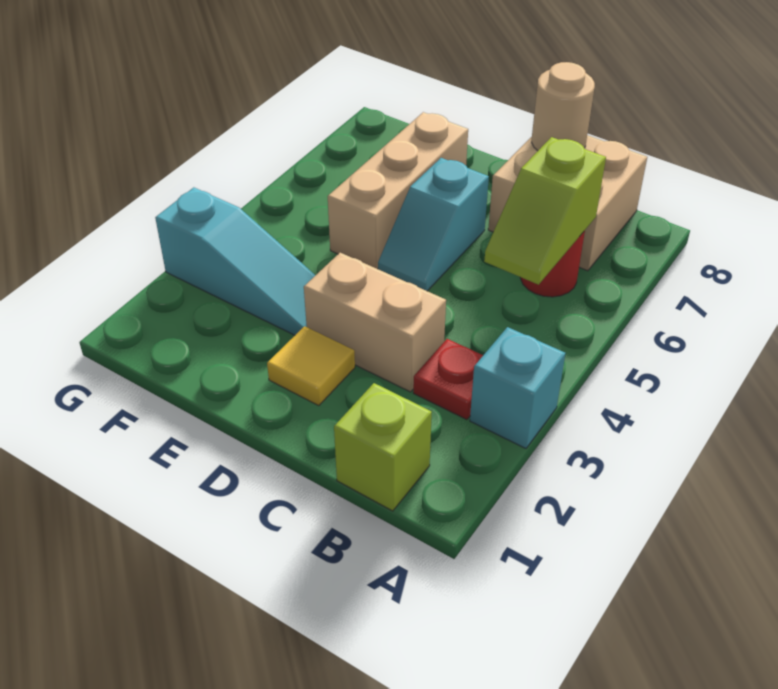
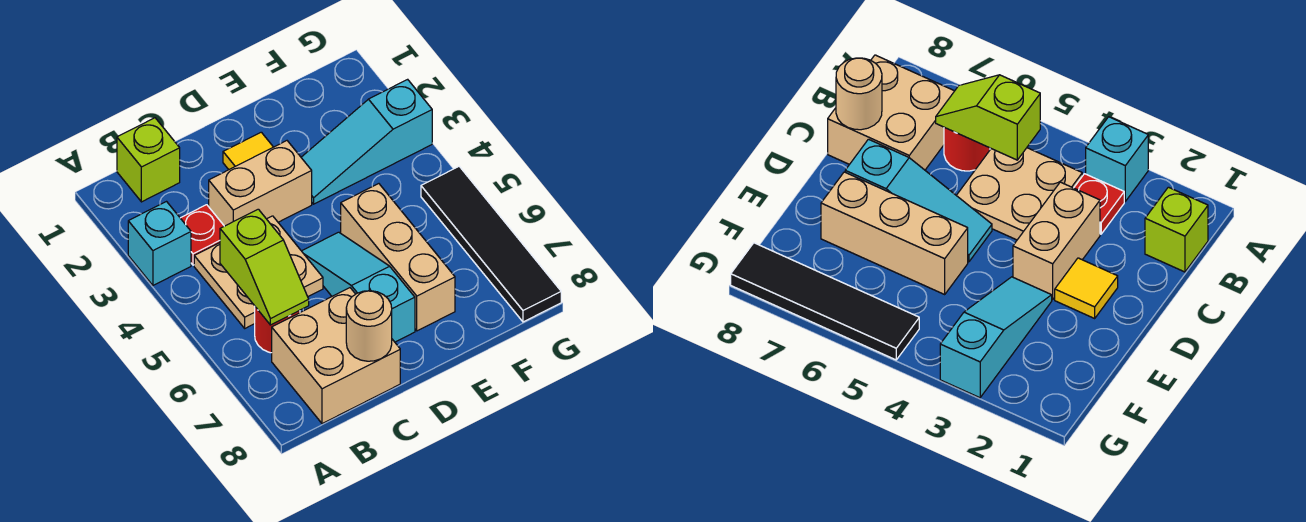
none -> tan 2x2 plate [194,216,323,328]
lime 1x2 slope [484,137,606,285] -> lime 1x2 slope turned to [220,209,309,325]
cyan 1x2 slope [378,158,489,291] -> cyan 1x3 slope [302,232,415,342]
none -> black 1x4 tile [421,166,561,322]

